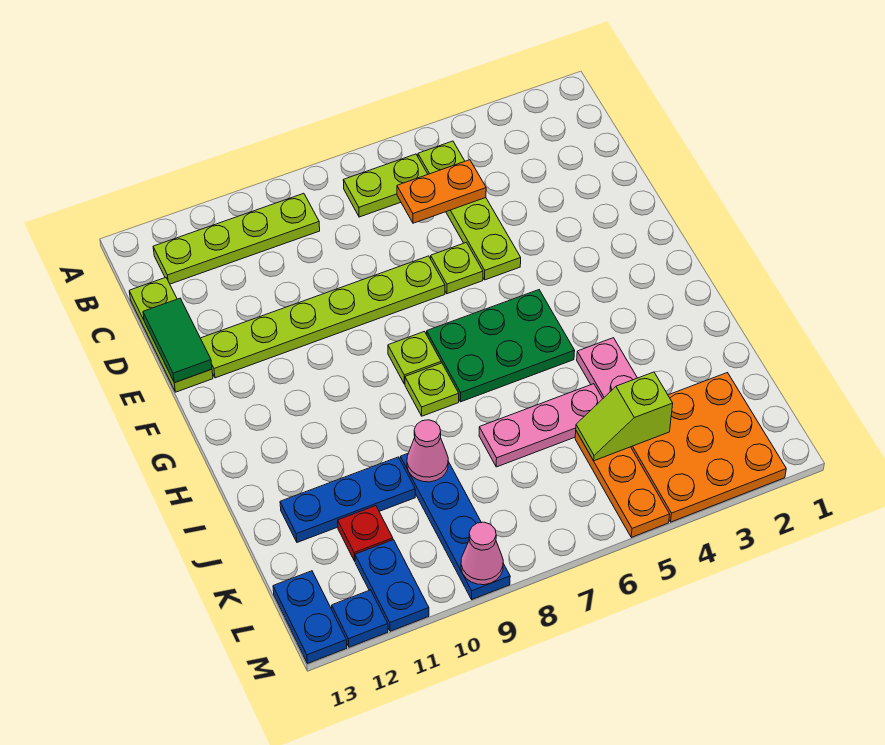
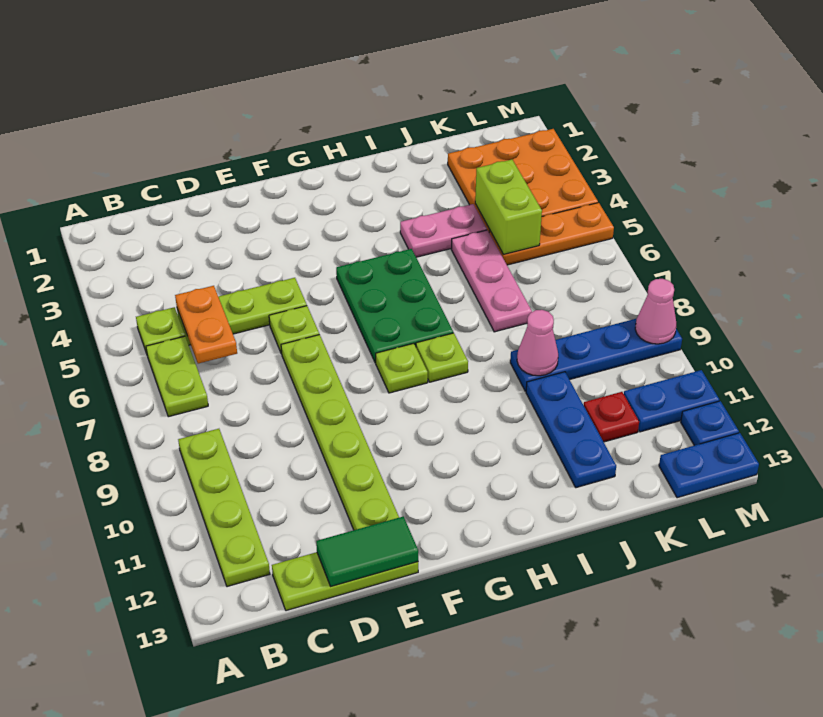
lime 1x2 slope [576,372,673,461] -> lime 1x2 brick [475,160,542,254]

